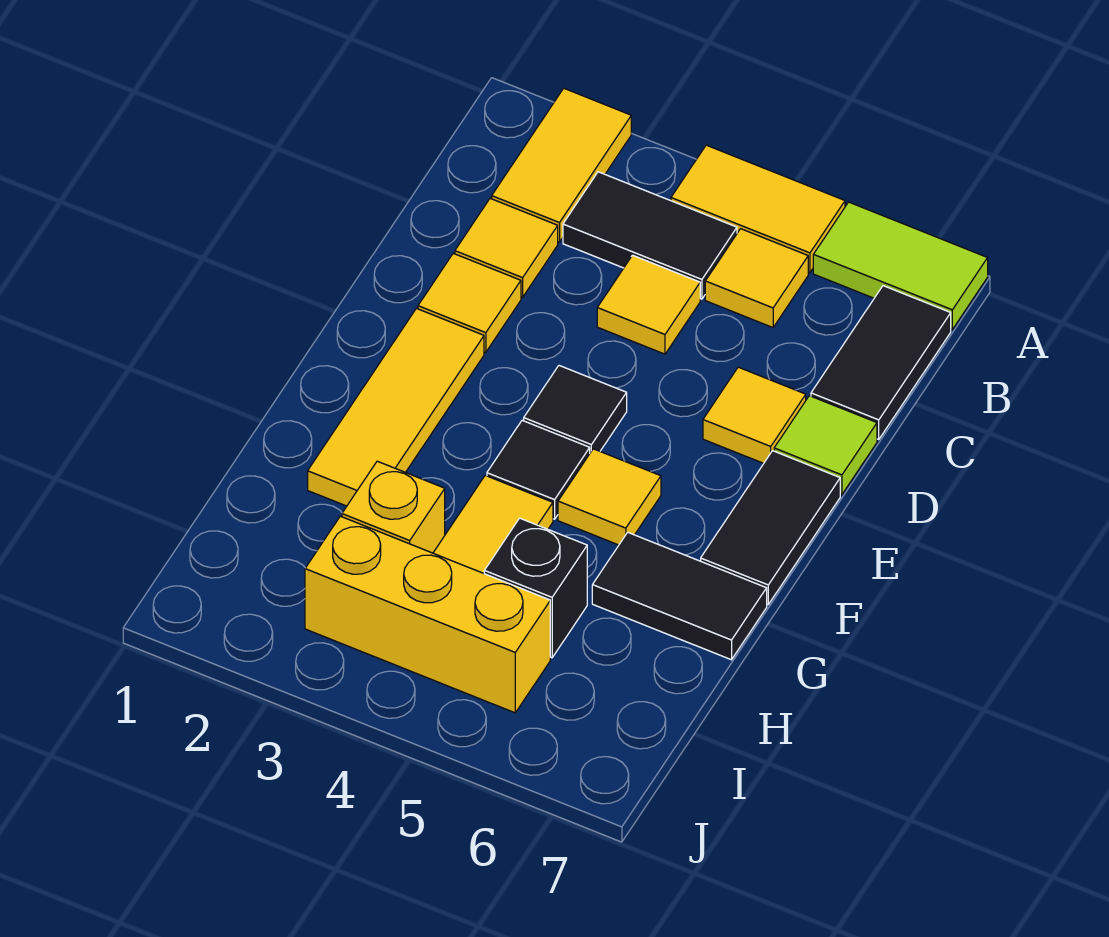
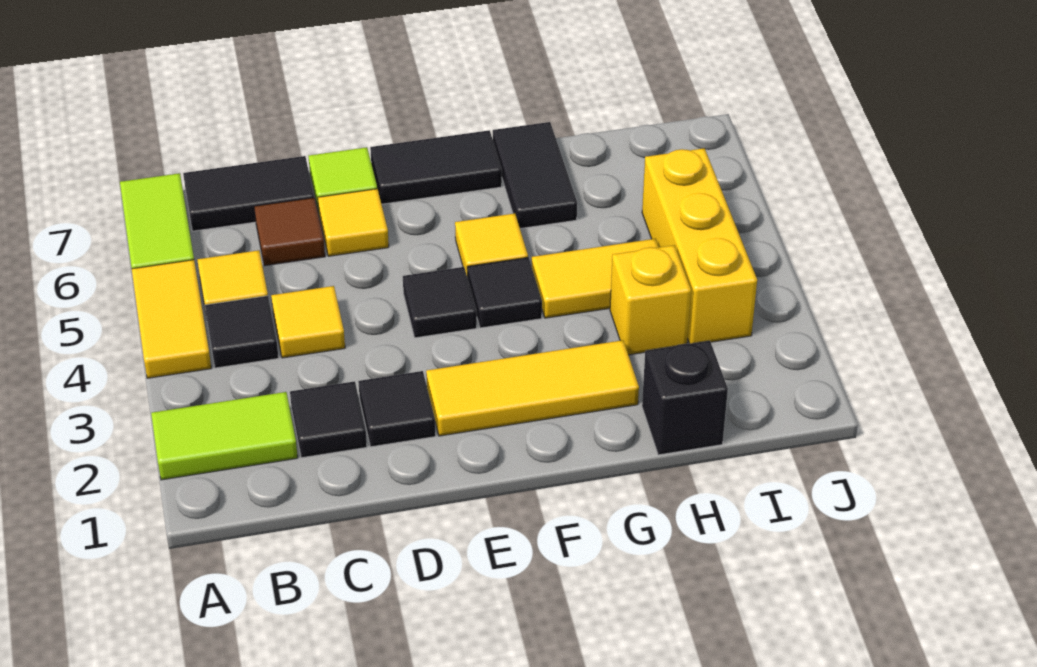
yellow 1x2 tile [492,88,631,242] -> lime 1x2 tile [151,392,298,480]
black 1x2 tile [563,172,737,299] -> black 1x1 tile [205,296,279,368]
yellow 1x1 tile [455,198,558,297] -> black 1x1 tile [290,381,367,458]
none -> brown 1x1 tile [254,198,325,266]
yellow 1x1 tile [418,253,521,352] -> black 1x1 tile [358,371,436,447]
black 1x1 brick [484,518,587,658] -> black 1x1 brick moved to [642,341,728,455]

